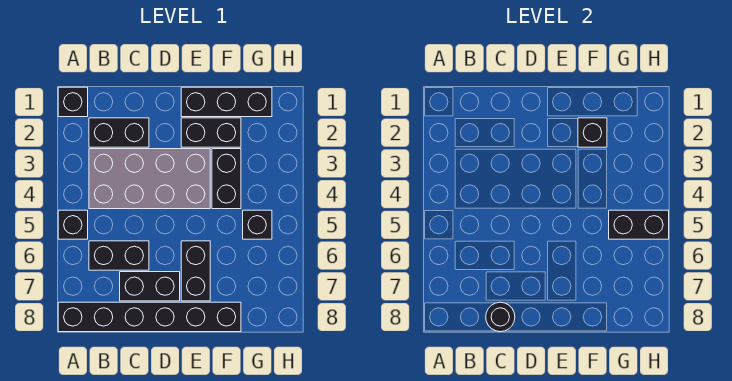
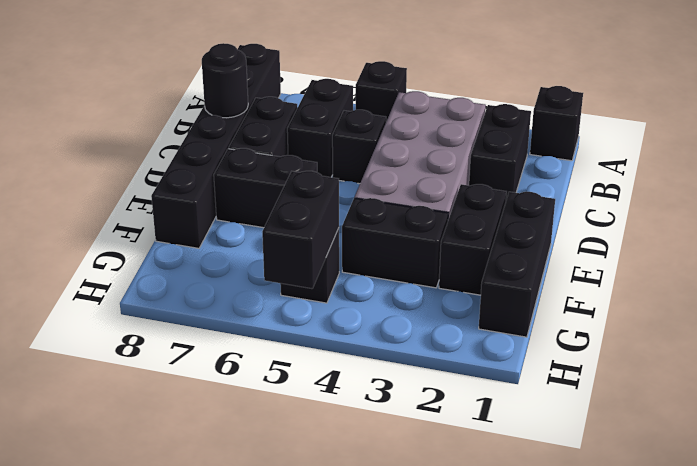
black 1x1 brick [578,118,607,147] -> black 1x1 brick moved to [332,110,386,184]

